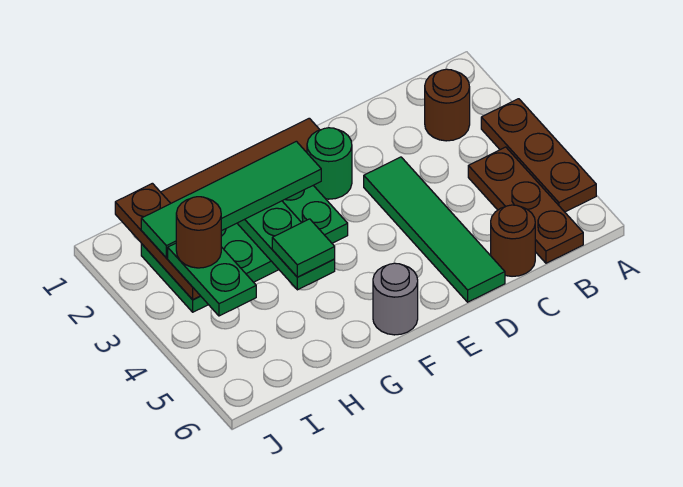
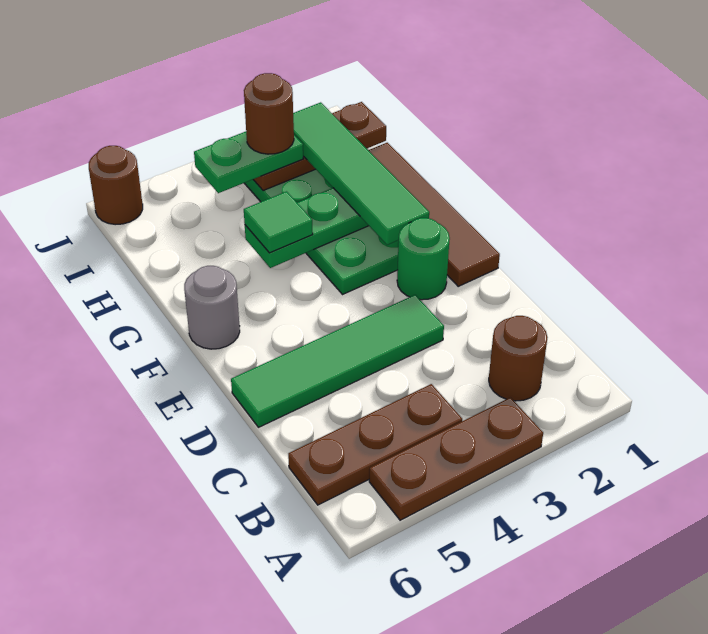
brown 1x1 round brick [491,205,535,276] -> brown 1x1 round brick moved to [89,146,143,225]

